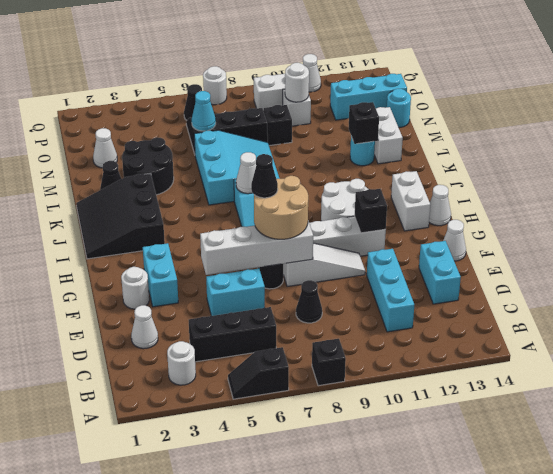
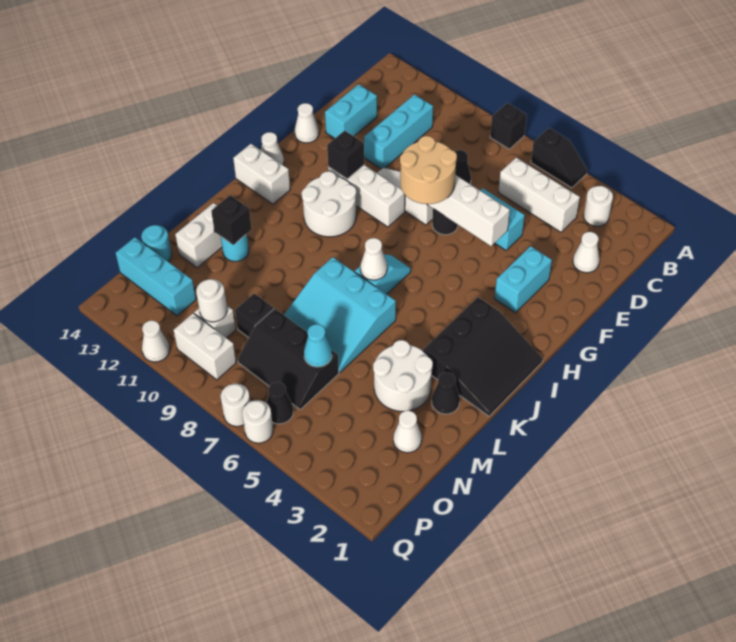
black 1x3 brick [189,307,276,362] -> white 1x3 brick [498,158,580,232]
white 1x1 round brick [121,267,149,309] -> white 1x1 round brick moved to [242,400,273,443]
black 1x1 cone [251,154,278,198] -> none
white 1x2 brick [391,171,430,231] -> white 1x2 brick turned to [233,144,290,204]
cyan 3x3 slope [194,130,280,205] -> cyan 3x3 slope turned to [284,257,396,373]
black 2x2 round brick [122,137,174,195] -> white 2x2 round brick [373,340,433,411]

